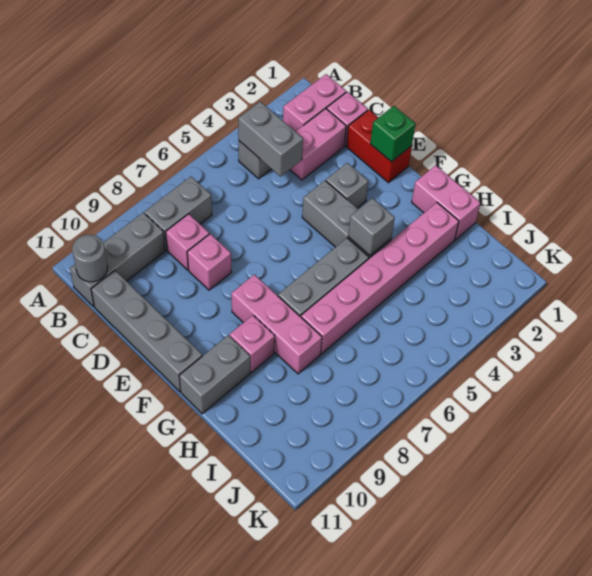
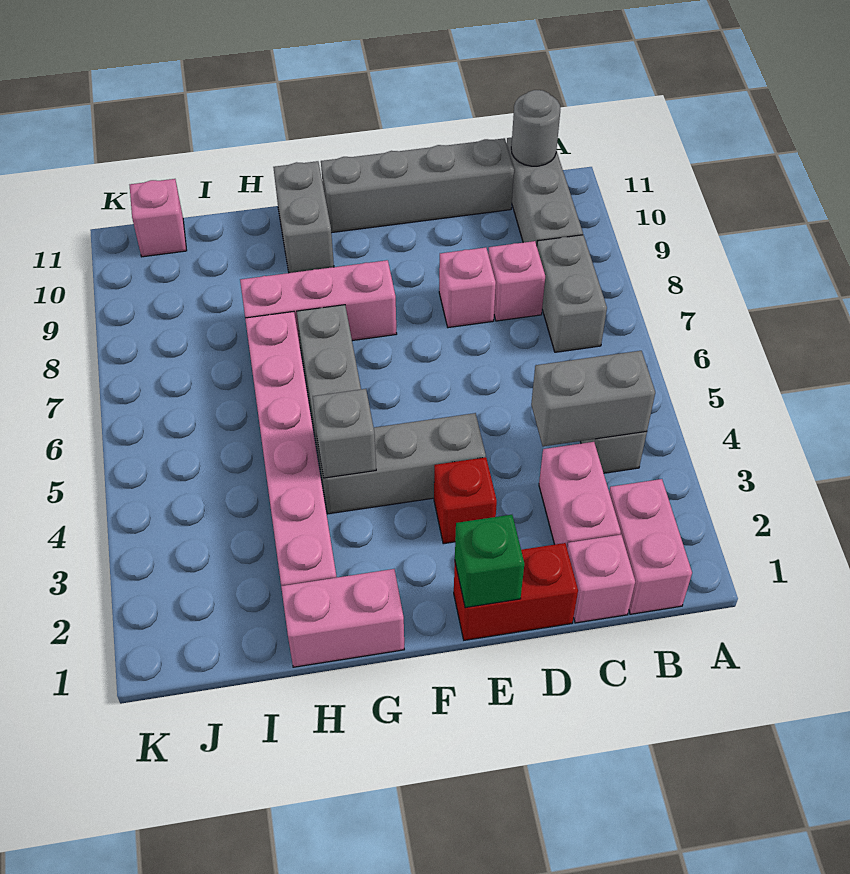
grey 1x1 brick [326,163,368,208] -> red 1x1 brick [434,457,497,544]
pink 1x1 brick [230,315,275,372] -> pink 1x1 brick moved to [130,179,187,257]

